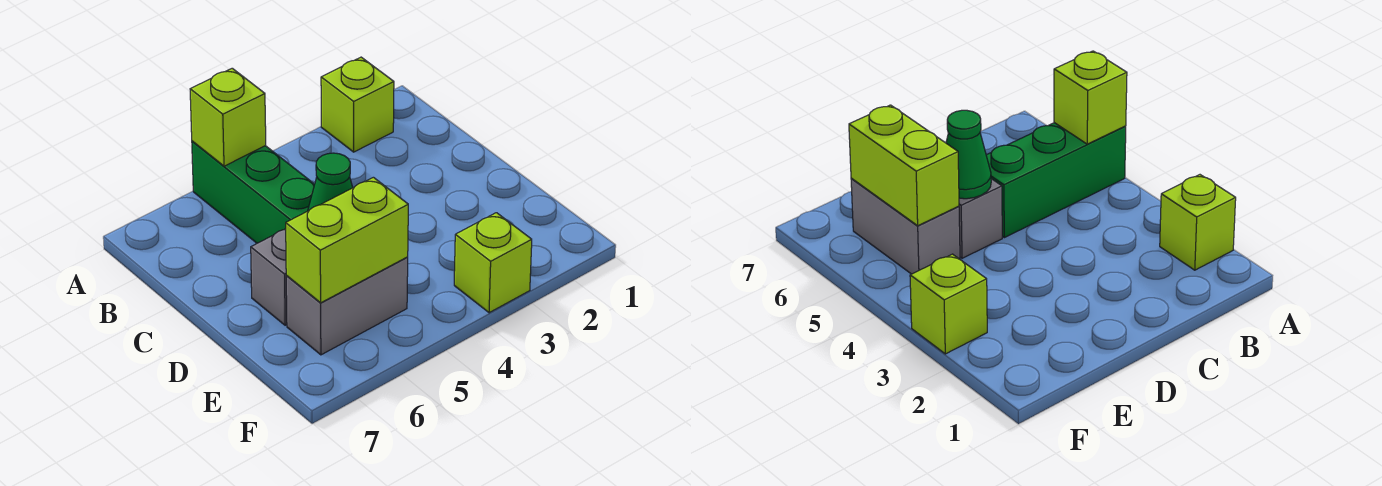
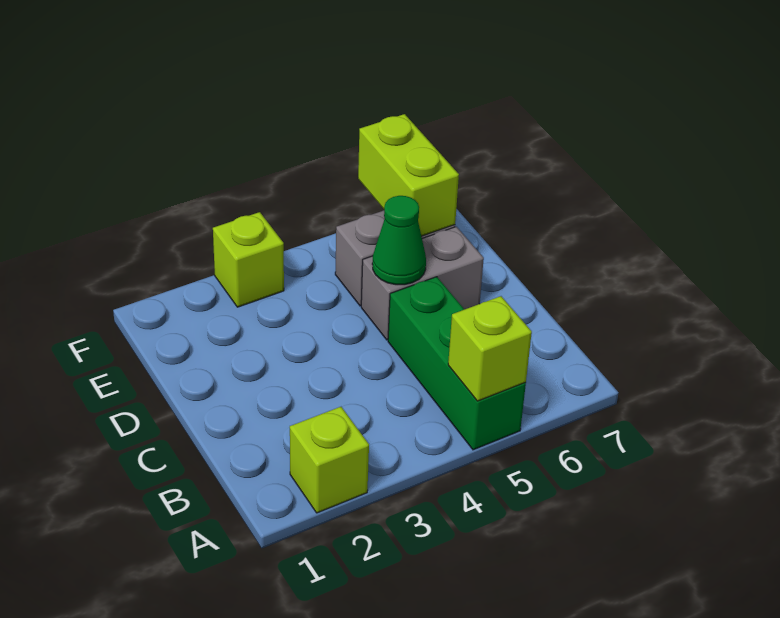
lime 1x2 brick [286,177,408,303] -> lime 1x2 brick turned to [358,114,459,236]

